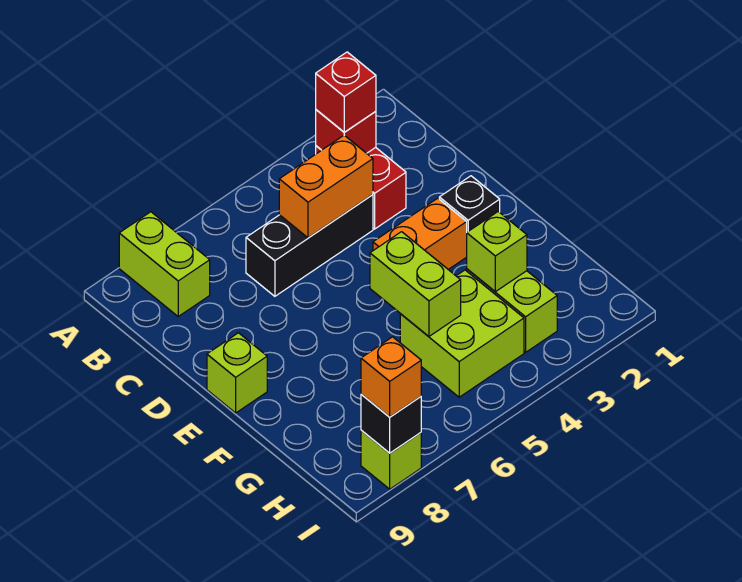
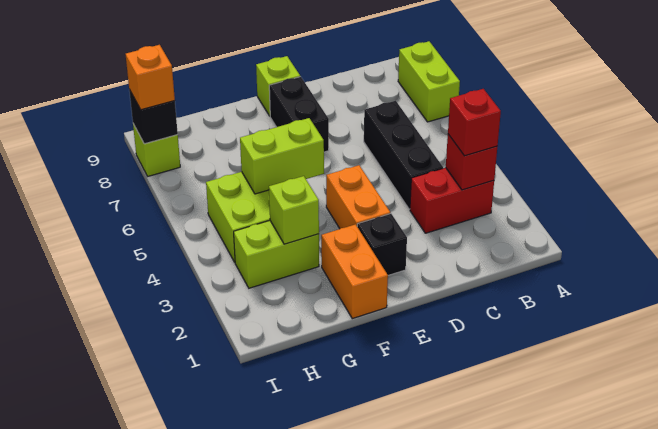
lime 1x2 brick [119,212,210,316] -> lime 1x2 brick turned to [398,41,460,122]
orange 1x2 brick [279,135,373,238] -> orange 1x2 brick moved to [321,224,388,319]
none -> black 1x2 brick [269,77,329,152]

